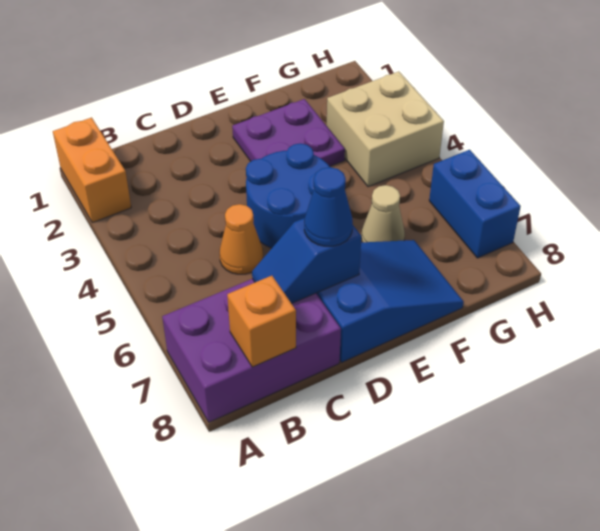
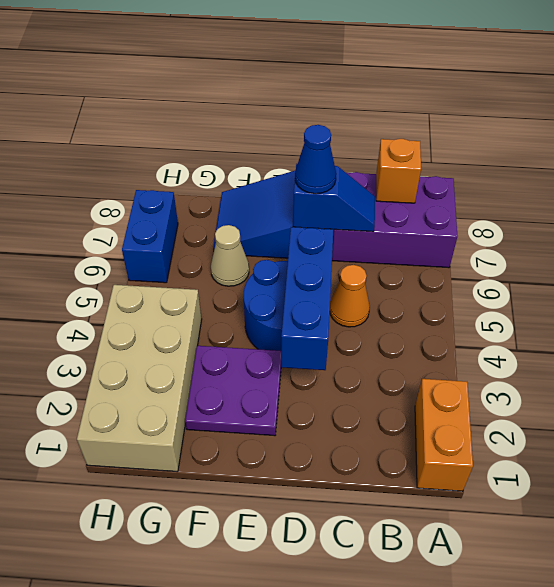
none -> blue 1x3 brick [281,227,333,370]
tan 2x2 brick [327,71,444,187] -> tan 2x4 brick [77,285,202,472]

